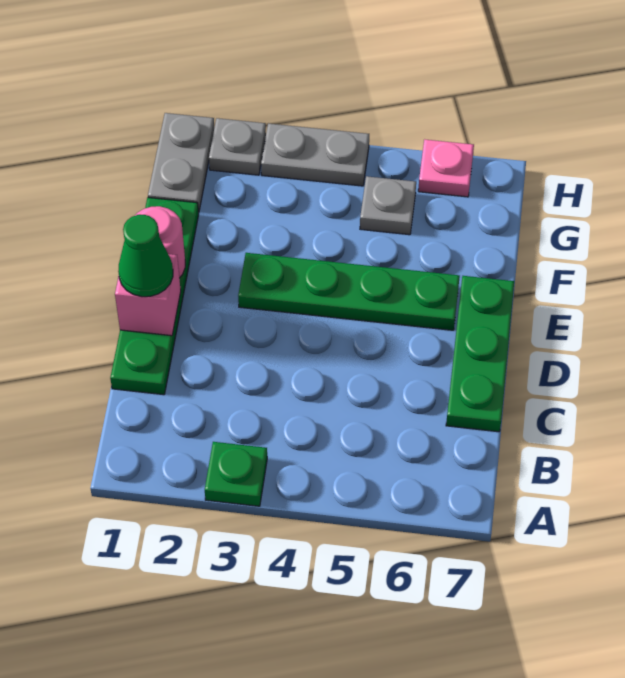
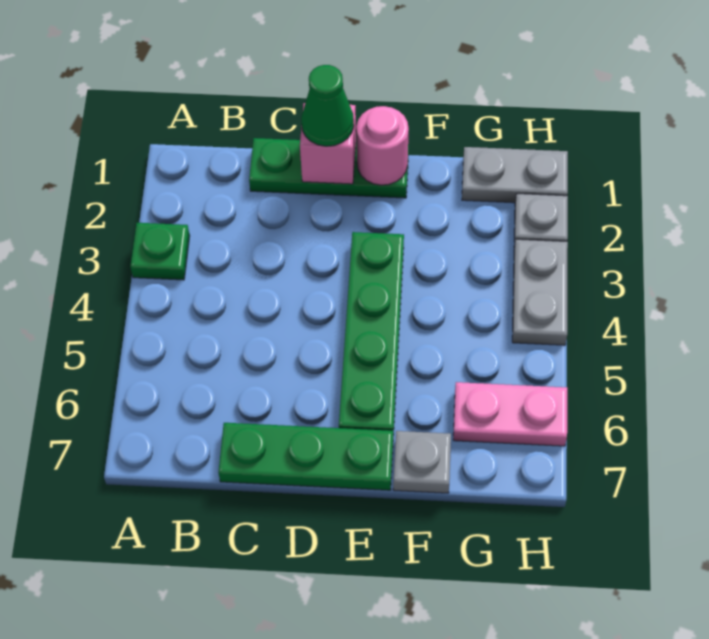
green 1x4 plate [110,198,199,395] -> green 1x3 plate [249,138,409,198]
grey 1x1 plate [360,176,416,235] -> grey 1x1 plate moved to [393,431,451,493]
pink 1x1 plate [418,139,474,197] -> pink 1x2 plate [453,382,567,446]

